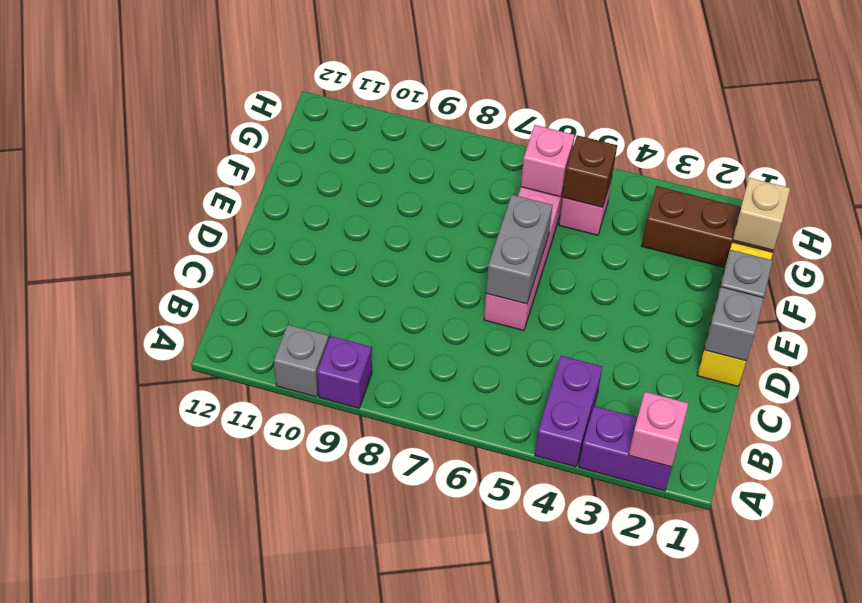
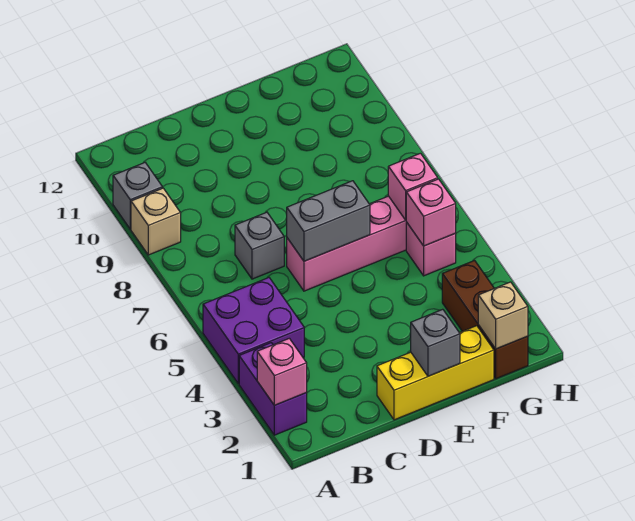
purple 1x2 brick [535,356,602,467] -> purple 2x2 brick [203,278,304,384]
purple 1x1 brick [317,336,372,408] -> tan 1x1 brick [131,188,181,255]
grey 1x1 brick [704,287,764,361] -> grey 1x1 brick moved to [235,212,284,279]
brown 1x1 brick [563,135,617,207] -> pink 1x1 brick [406,179,456,246]

